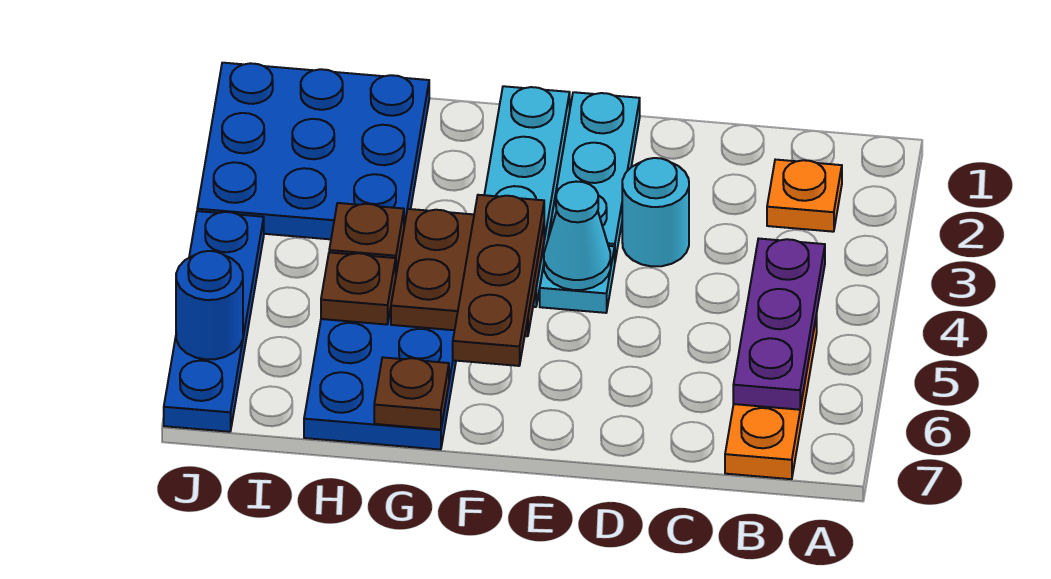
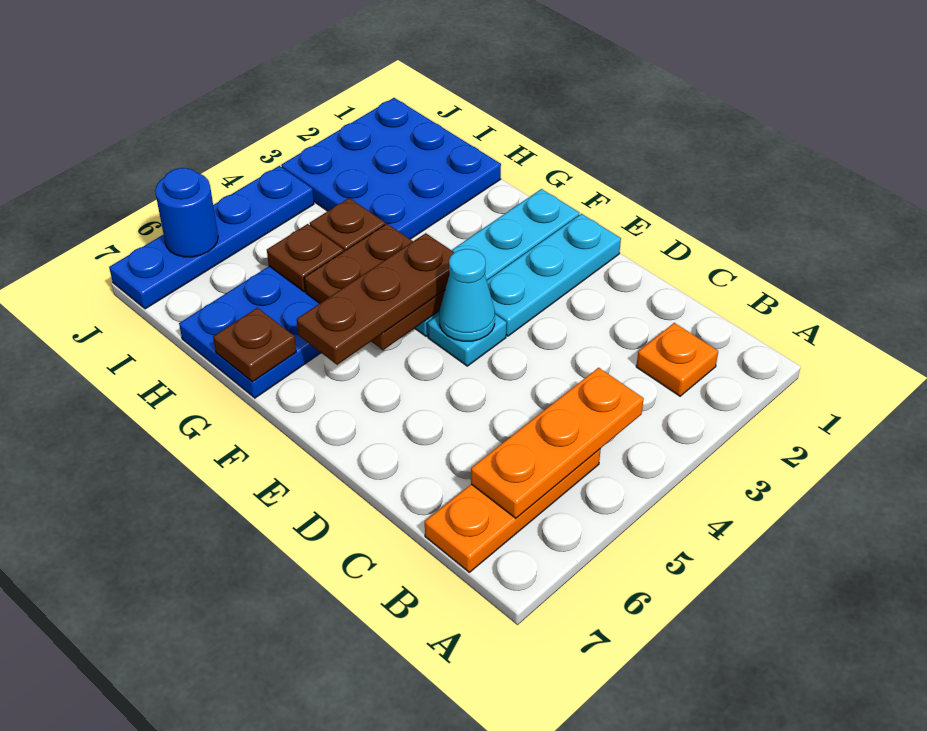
purple 1x3 plate [733,239,825,410] -> orange 1x3 plate [471,368,644,518]
cyan 1x1 round brick [622,158,689,266] -> none

